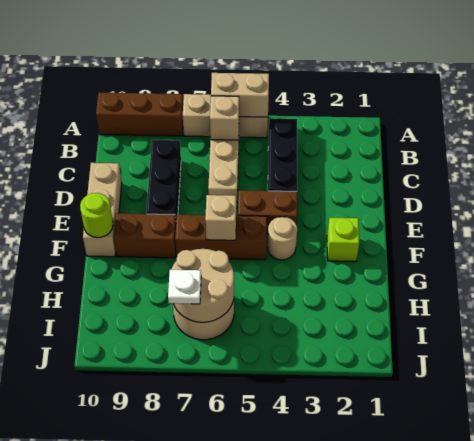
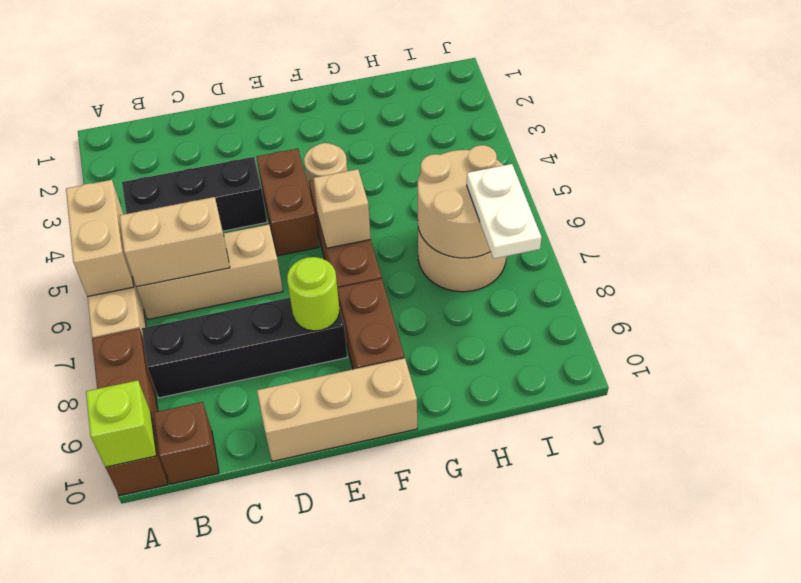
tan 1x1 brick [210,96,239,140] -> tan 1x2 brick [119,197,230,287]
none -> brown 1x1 brick [154,402,219,484]
black 1x3 brick [146,140,181,219] -> black 1x4 brick [142,298,347,398]
lime 1x1 brick [327,218,359,262] -> lime 1x1 brick moved to [86,380,157,467]
lime 1x1 round brick [80,193,113,238] -> lime 1x1 round brick moved to [287,257,340,331]
white 1x1 plate [168,270,201,304] -> white 1x2 plate [467,164,542,259]

